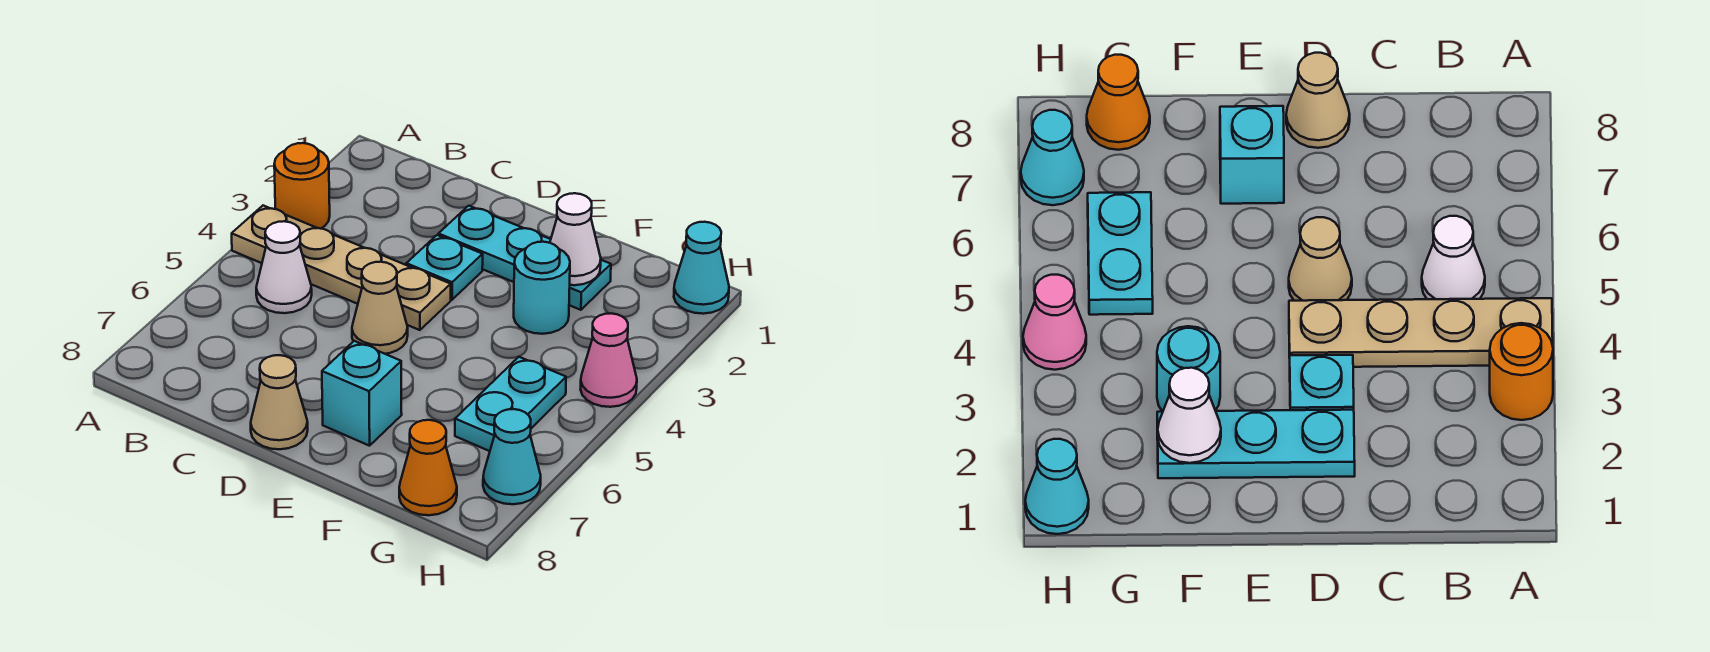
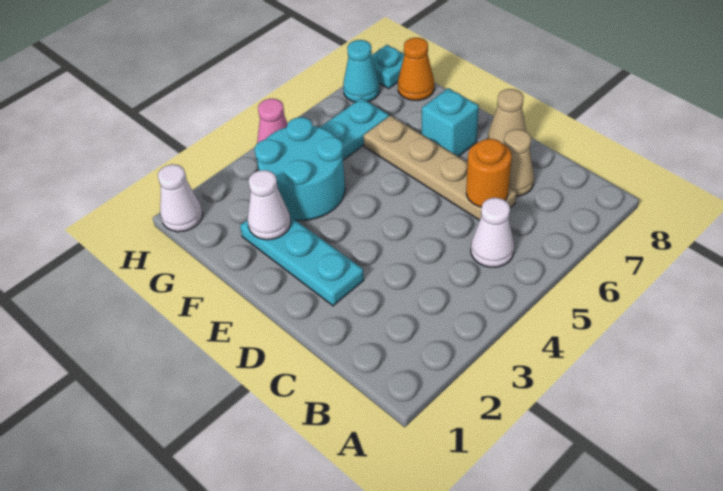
orange 1x1 round brick [274,143,330,229] -> orange 1x1 round brick moved to [466,139,512,207]
tan 1x4 plate [232,206,451,330] -> tan 1x4 plate moved to [364,116,516,220]
cyan 1x1 plate [406,235,483,300] -> cyan 1x1 plate moved to [371,45,404,89]
tan 1x1 cone [352,262,408,354] -> tan 1x1 cone moved to [504,129,534,196]
cyan 1x1 round brick [514,242,570,334] -> cyan 2x2 round brick [255,117,345,220]
cyan 1x1 cone [674,222,729,314] -> white 1x1 cone [158,164,203,232]

